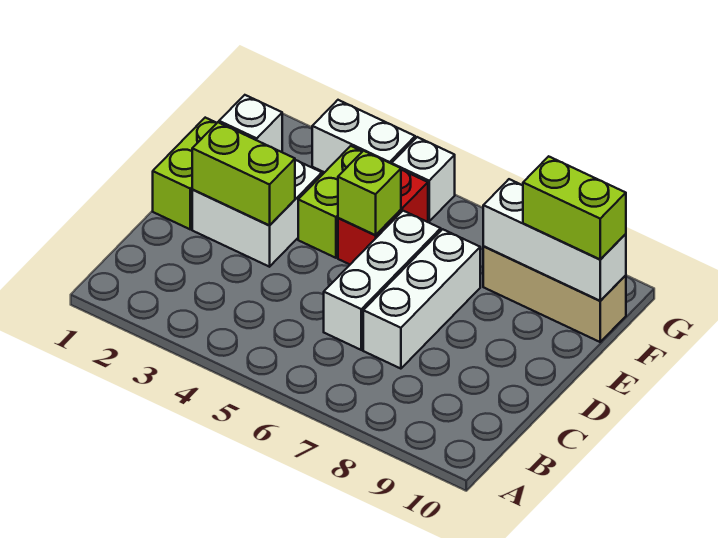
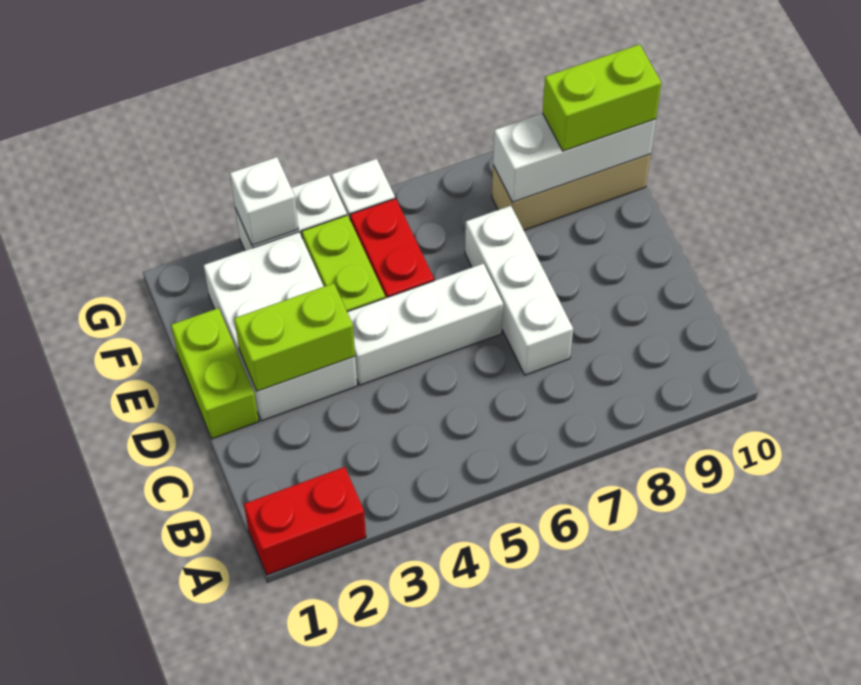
none -> red 1x2 brick [244,467,366,575]
white 1x3 brick [324,211,441,350] -> white 1x3 brick turned to [347,263,503,385]
white 2x2 brick [192,160,322,267] -> white 2x3 brick [204,232,357,421]
white 1x1 brick [219,95,282,152] -> white 1x1 brick moved to [230,157,298,246]
lime 1x1 brick [338,151,401,235] -> none

